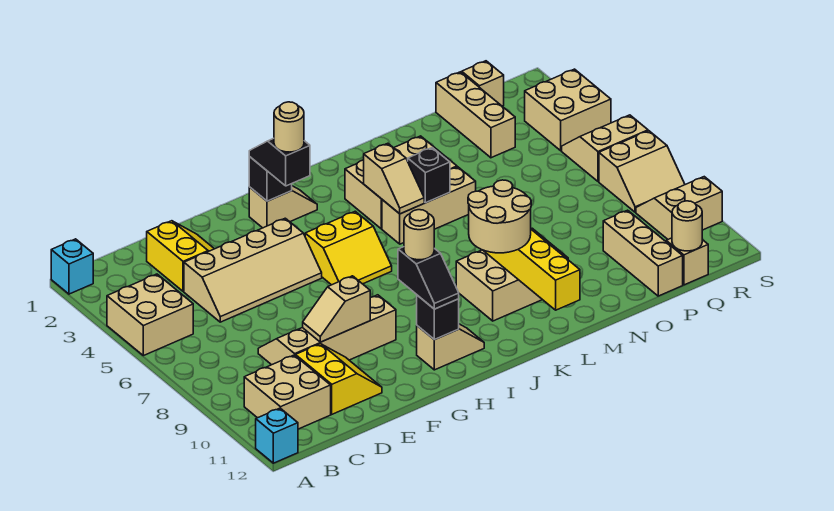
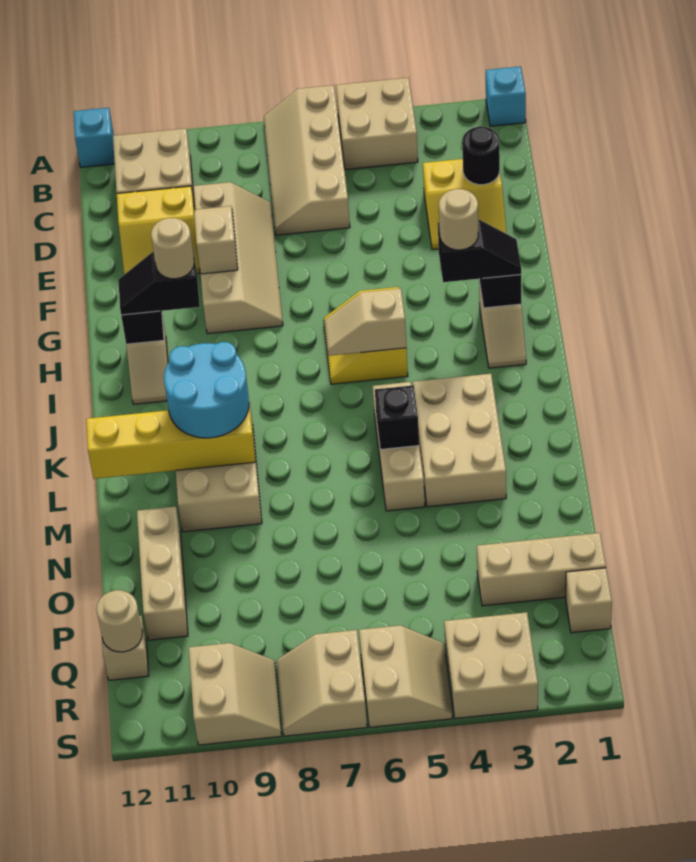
none -> black 1x1 round brick [462,126,500,185]
tan 2x4 slope [184,218,322,322] -> tan 2x4 slope moved to [264,85,350,235]
tan 1x2 slope [364,143,424,214] -> tan 1x2 slope moved to [325,288,406,356]
tan 2x2 round brick [468,180,531,253] -> cyan 2x2 round brick [164,342,249,438]
tan 1x3 brick [603,210,683,296] -> tan 1x3 brick turned to [137,507,188,640]

